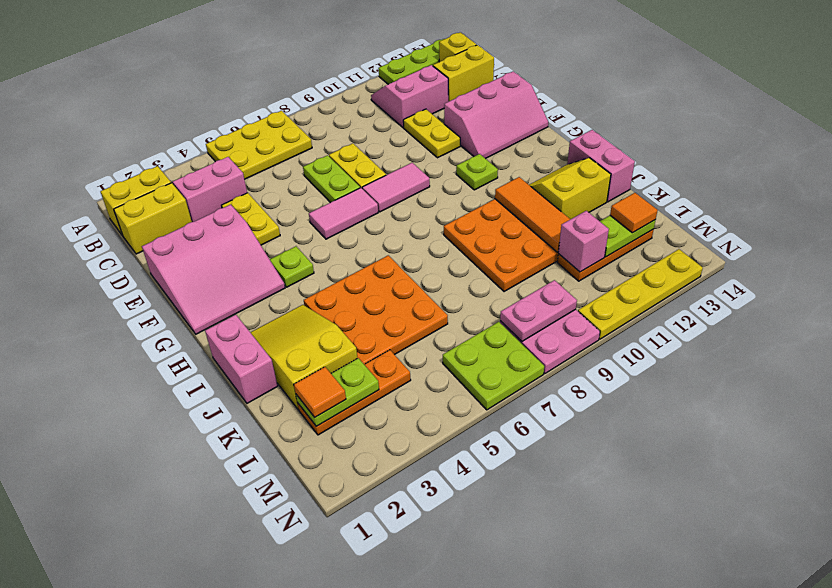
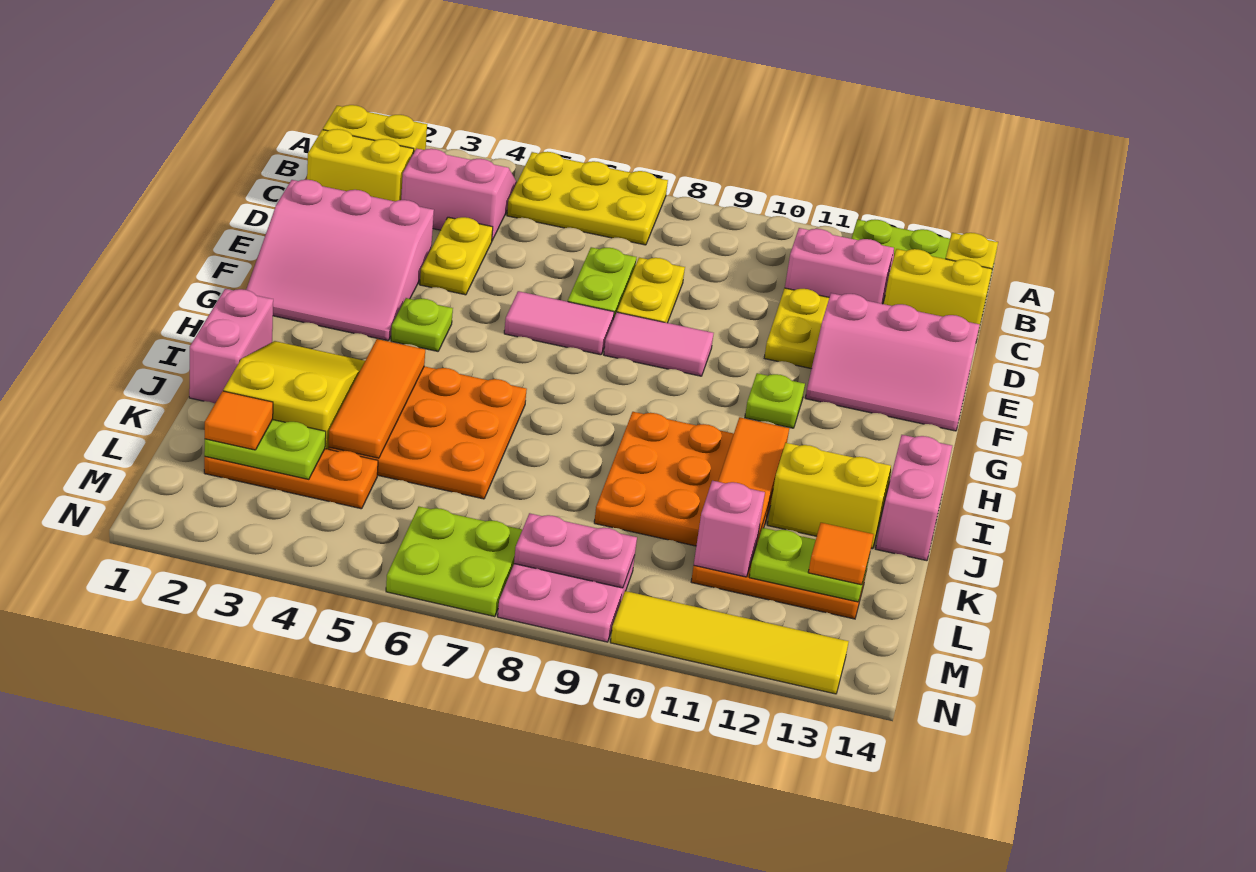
none -> orange 1x3 tile [328,339,425,458]
yellow 1x4 plate [578,249,703,339] -> yellow 1x4 tile [610,591,849,694]

